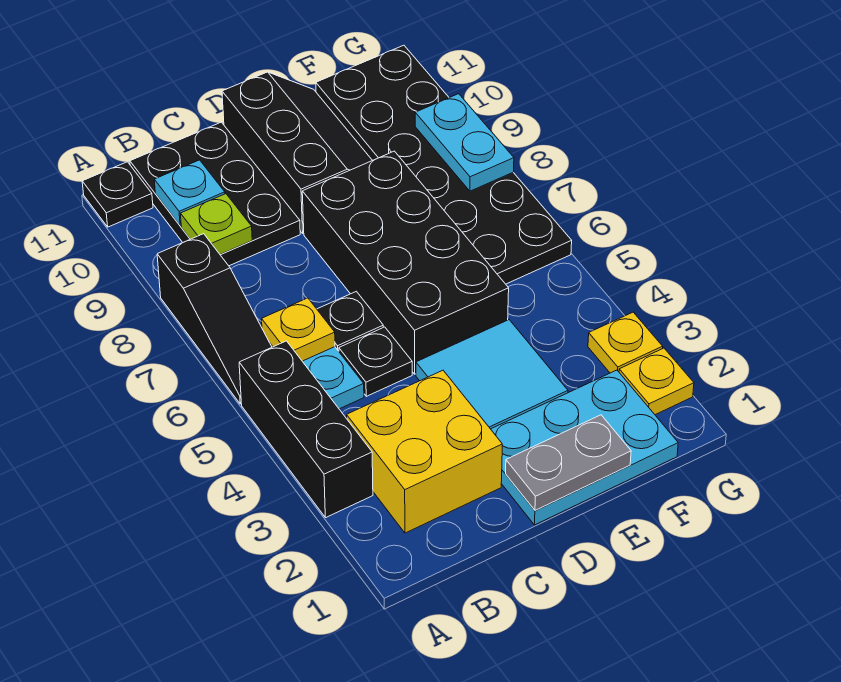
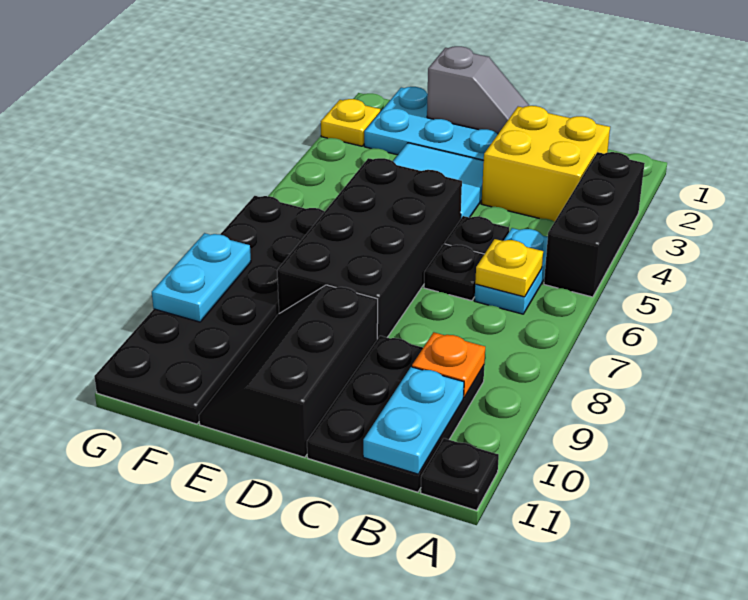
black 1x3 slope [157,234,272,404] -> none
lime 1x1 plate [180,194,252,254] -> orange 1x1 plate [412,332,485,397]
cyan 1x1 plate [154,160,225,226] -> cyan 1x2 plate [363,367,464,474]
grey 1x2 plate [506,415,631,510] -> grey 1x2 slope [427,46,529,134]
yellow 1x1 plate [588,312,663,373] -> none

